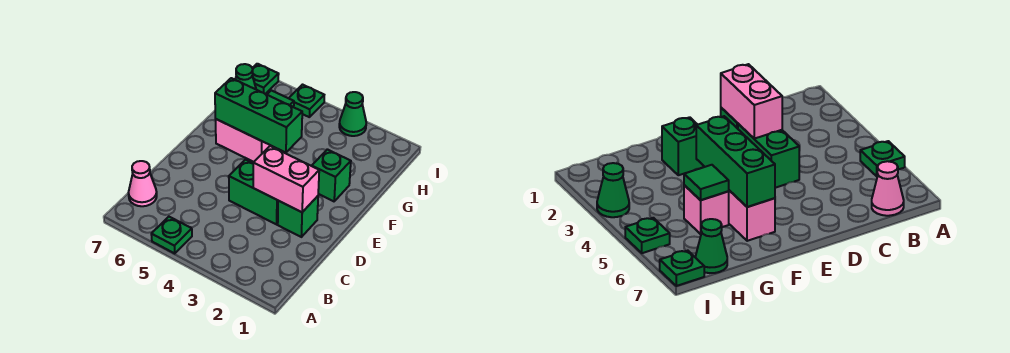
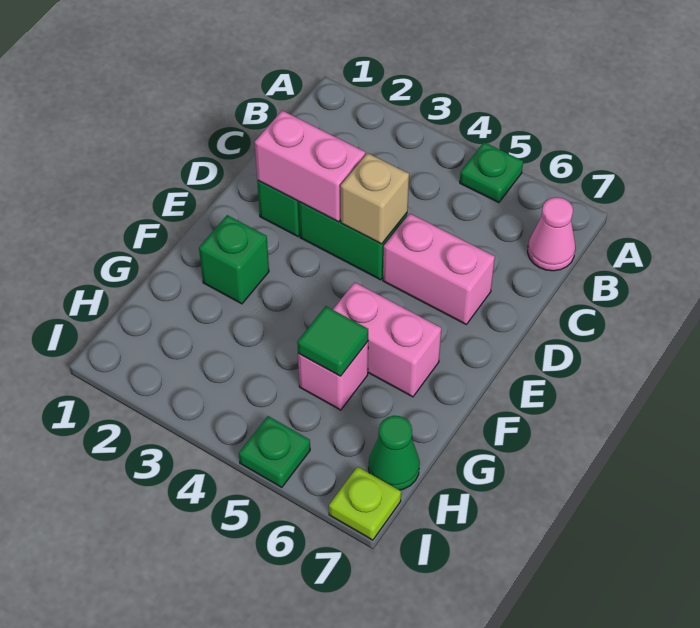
none -> tan 1x1 brick [341,153,409,244]
none -> pink 1x2 brick [383,213,495,324]
green 1x3 brick [215,78,302,153] -> none
green 1x1 cone [339,92,366,136] -> none
green 1x1 plate [252,64,279,94] -> lime 1x1 plate [329,467,401,540]

